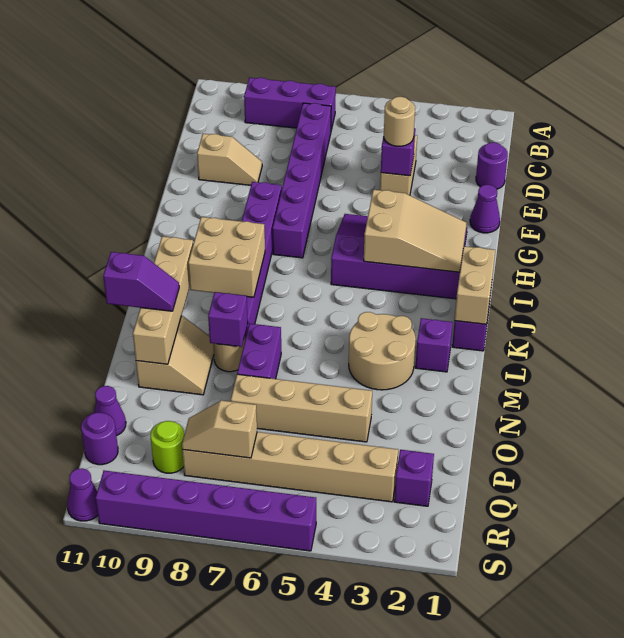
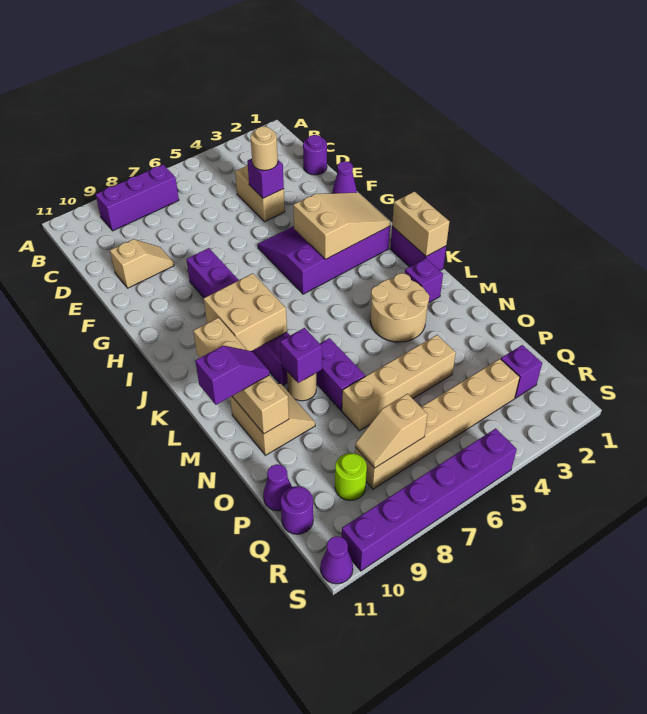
purple 1x6 brick [273,103,331,258] -> none

